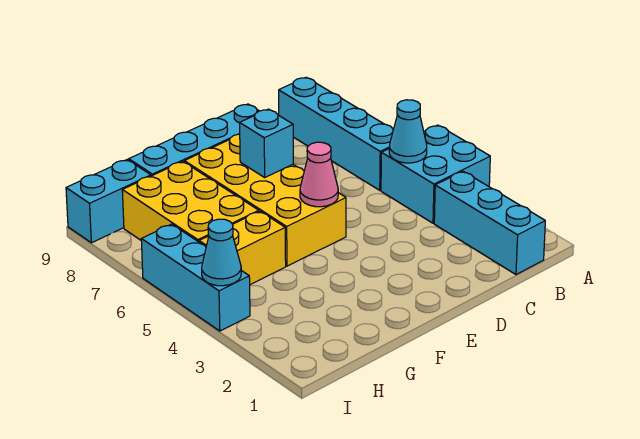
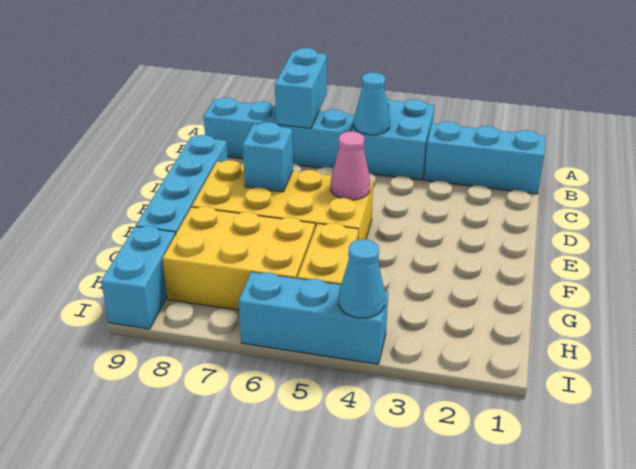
none -> cyan 1x2 brick [275,48,327,128]

